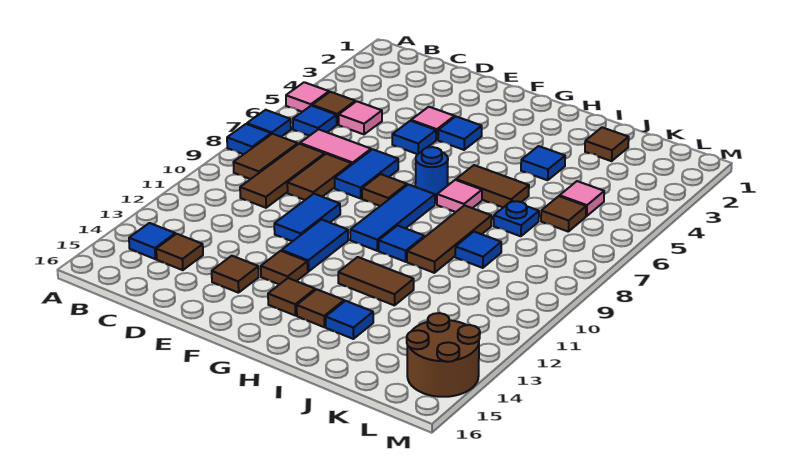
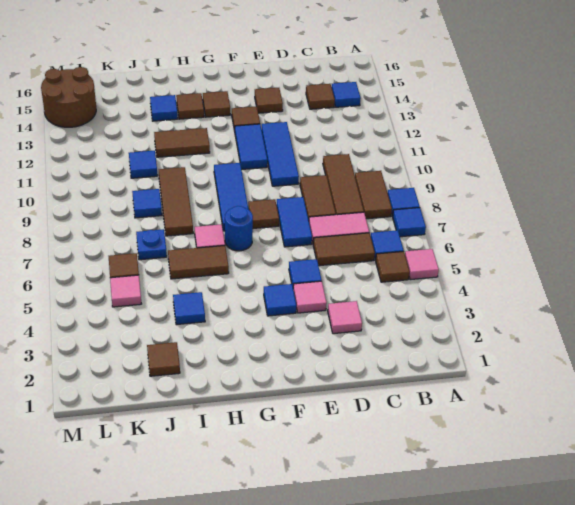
pink 1x1 tile [339,101,382,134] -> pink 1x1 tile moved to [328,301,362,334]
none -> brown 1x2 tile [313,233,375,266]
blue 1x2 tile [274,194,340,242] -> blue 1x3 tile [261,122,299,186]
blue 1x1 tile [379,226,425,262] -> blue 1x1 tile moved to [129,151,157,178]

